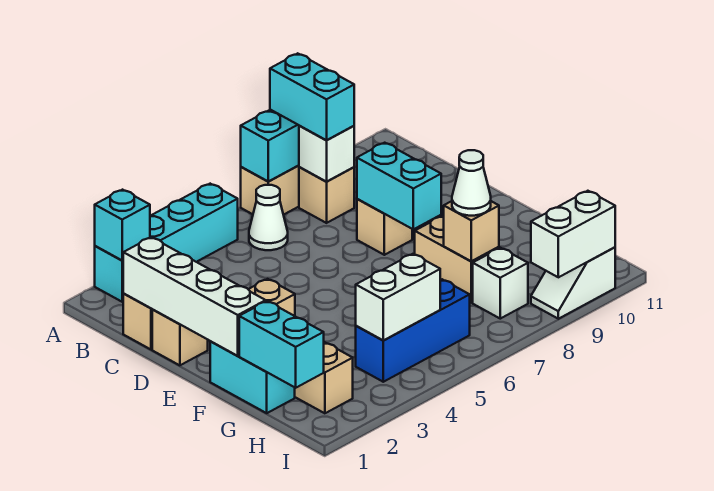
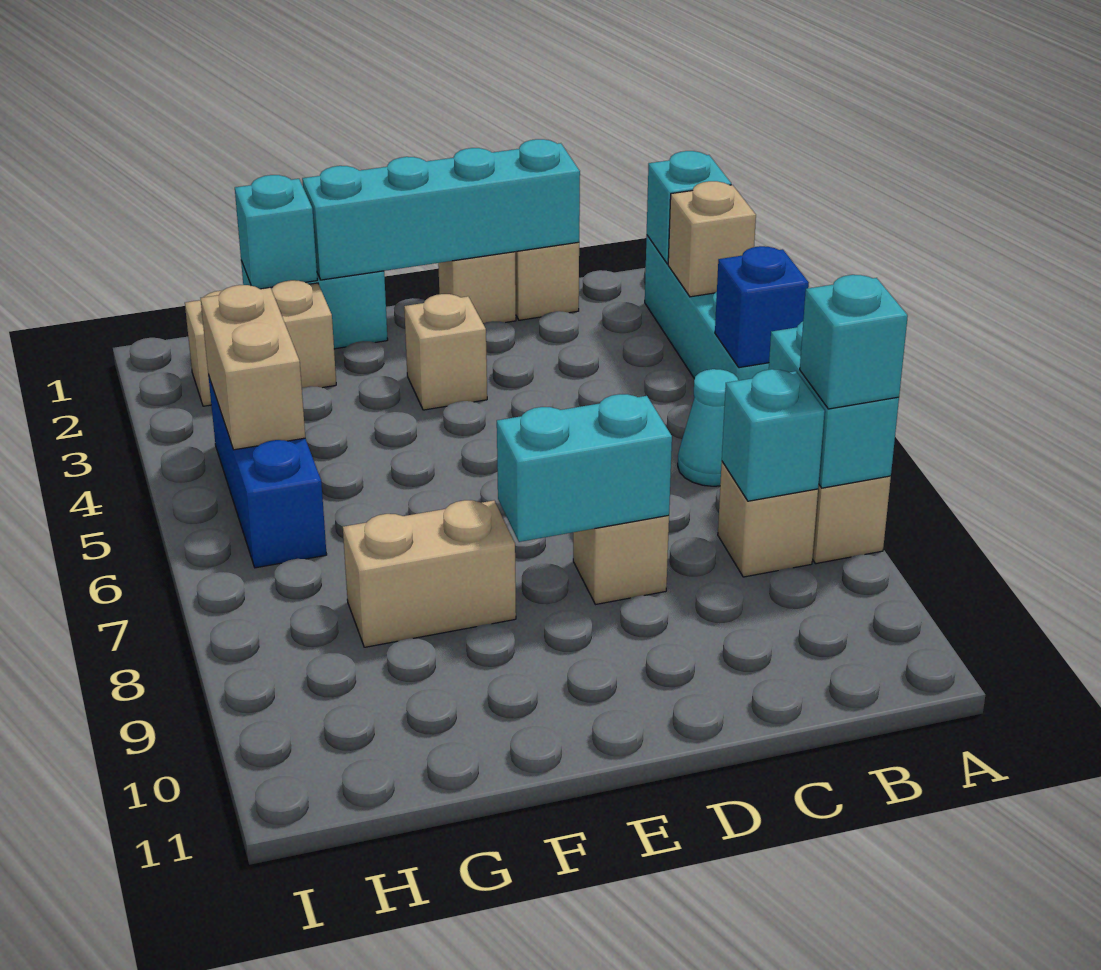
none -> blue 1x1 brick [715,246,809,368]
cyan 1x2 brick [270,53,354,140] -> cyan 1x1 brick [800,275,908,409]
white 1x1 cone [249,185,288,250] -> cyan 1x1 cone [678,369,738,486]
white 1x1 brick [299,126,354,182] -> cyan 1x1 brick [722,369,825,501]
white 1x4 brick [123,237,266,356] -> cyan 1x4 brick [302,139,580,280]
cyan 1x2 brick [239,301,324,388] -> cyan 1x1 brick [235,175,317,289]
tan 1x1 brick [444,201,499,261] -> tan 1x1 brick moved to [668,181,756,297]
white 1x1 cone [452,150,491,216] -> none
white 1x2 brick [356,254,440,341] -> tan 1x2 brick [201,285,305,450]
white 1x1 brick [473,248,528,319] -> none
white 1x2 slope [531,247,615,319] -> none
white 1x2 brick [531,191,615,277] -> none

